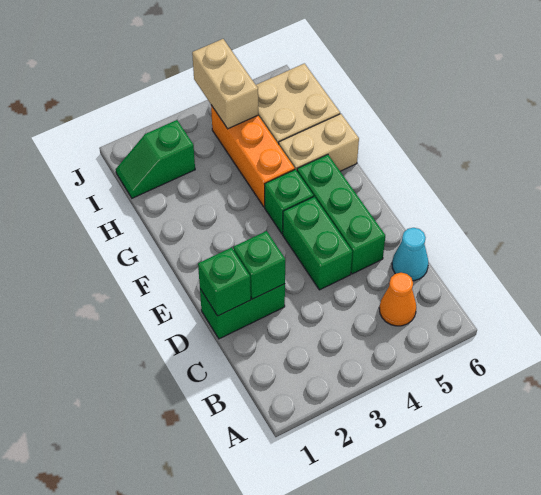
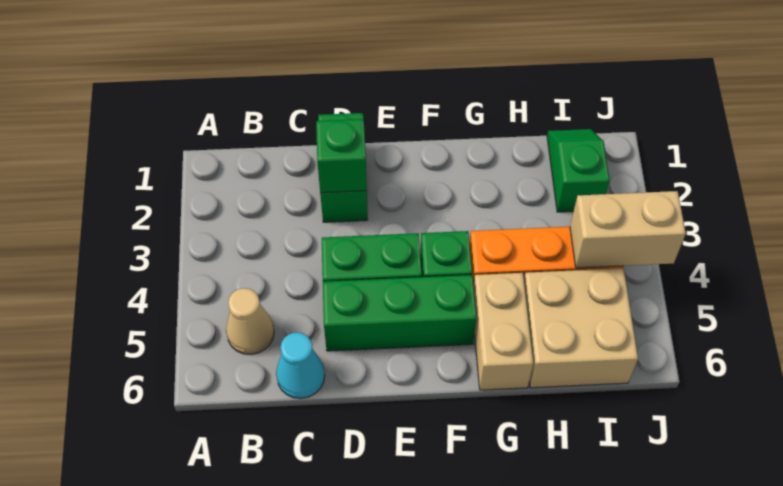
orange 1x1 cone [379,273,416,326] -> tan 1x1 cone [226,288,274,354]
green 1x1 brick [198,248,251,316] -> none

